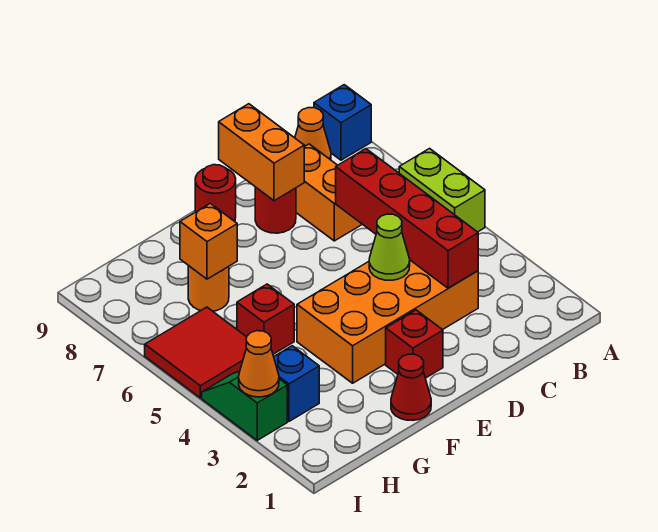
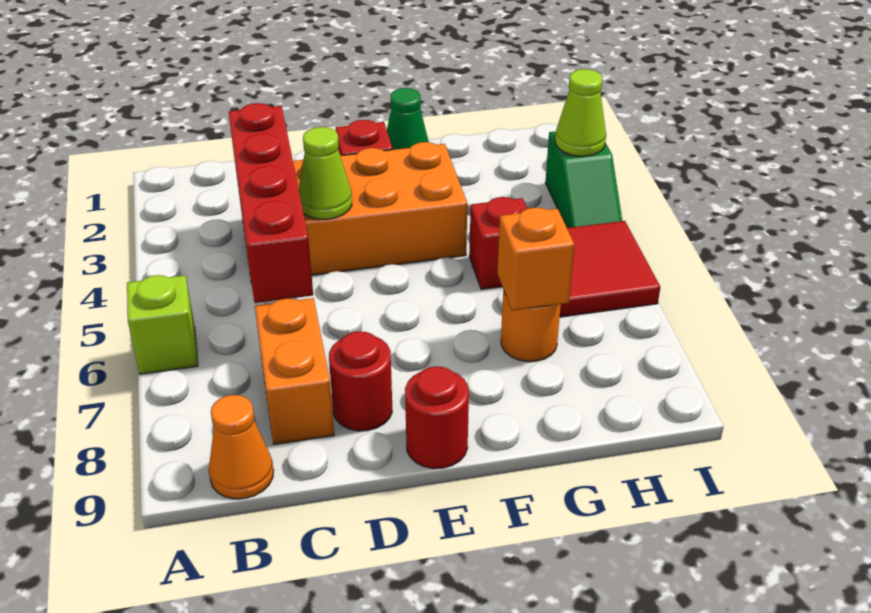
lime 1x2 brick [399,149,485,232] -> lime 1x1 brick [127,275,198,374]
blue 1x1 brick [314,85,371,160] -> none
orange 1x2 brick [219,104,304,201] -> none
red 1x1 cone [391,354,431,420] -> green 1x1 cone [387,88,429,150]
blue 1x1 brick [274,346,319,421] -> none
orange 1x1 cone [239,331,279,397] -> lime 1x1 cone [555,69,606,156]

